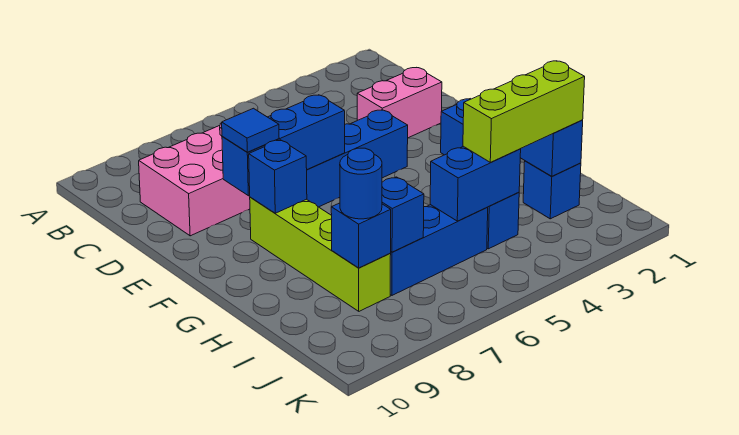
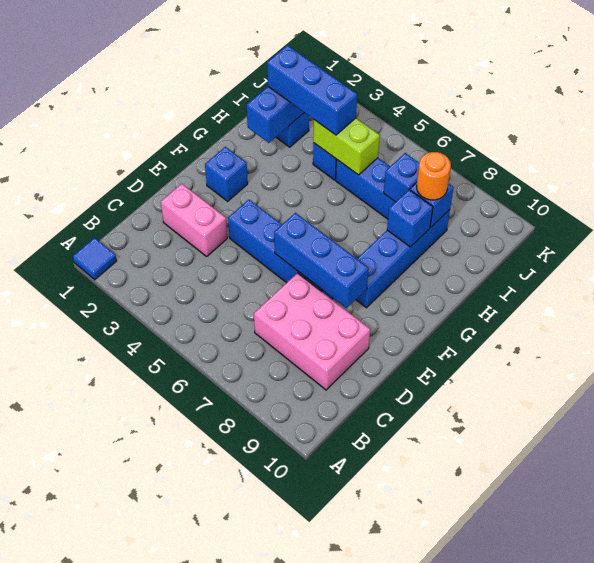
blue 1x1 tile [222,108,279,152] -> blue 1x1 tile moved to [73,238,117,280]
lime 1x4 brick [250,197,391,311] -> blue 1x4 brick [356,210,450,308]
blue 1x1 brick [249,140,307,213] -> blue 1x1 brick moved to [387,190,433,247]
lime 1x3 brick [463,61,585,162] -> blue 1x3 brick [267,45,357,135]
blue 1x2 brick [430,146,521,221] -> lime 1x2 brick [313,118,380,175]
blue 1x1 round brick [340,148,382,219] -> orange 1x1 round brick [417,152,451,200]

